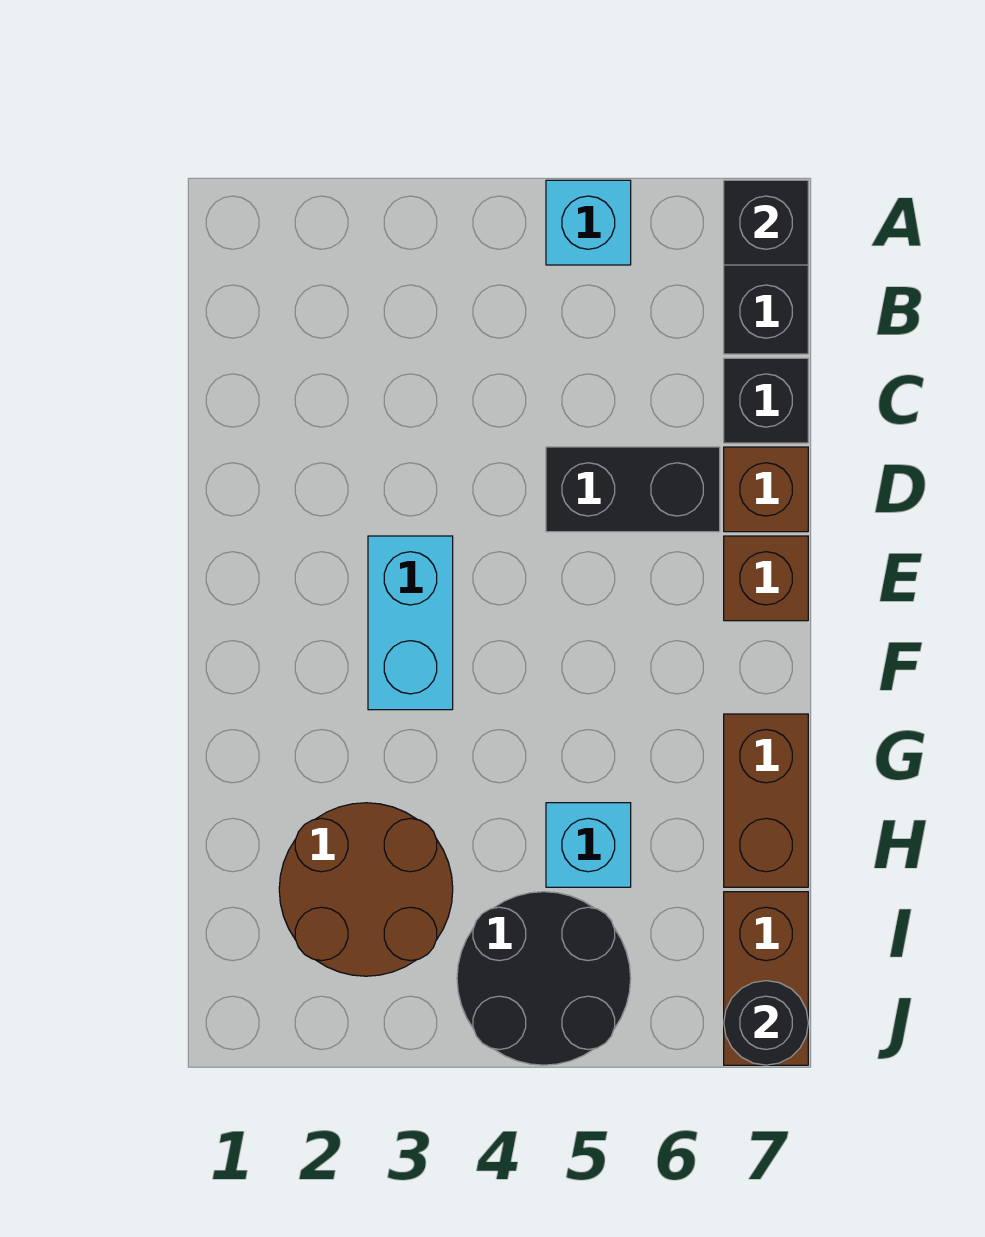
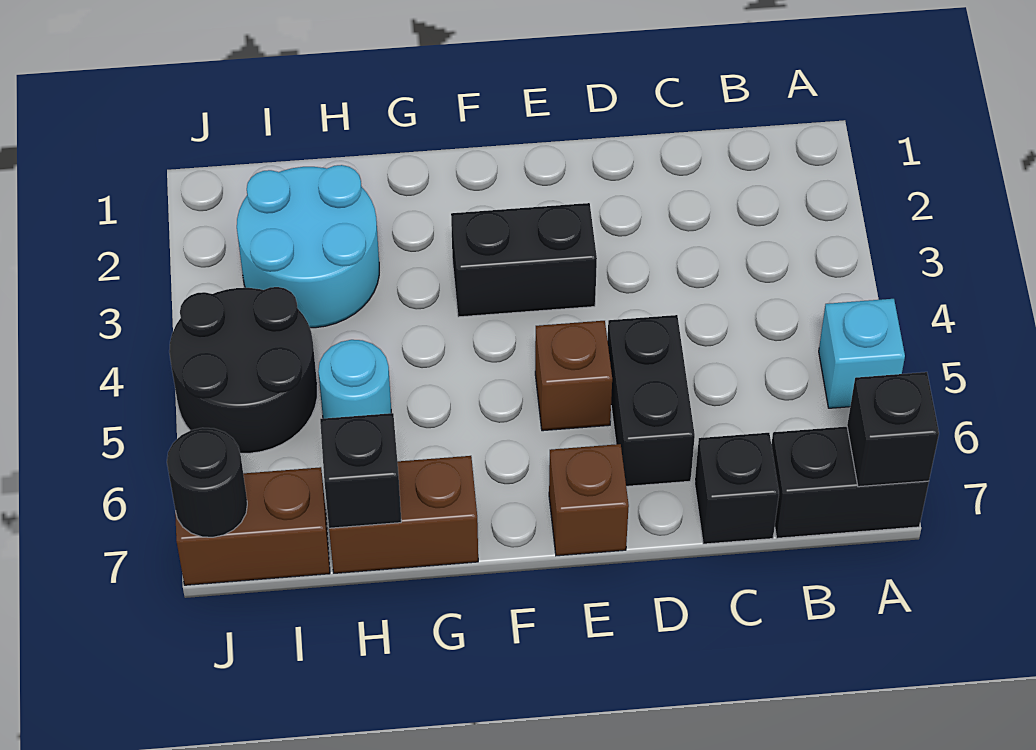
brown 1x1 brick [724,447,808,532] -> brown 1x1 brick moved to [535,321,612,431]
cyan 1x2 brick [368,536,453,710] -> black 1x2 brick [451,203,597,317]
brown 2x2 round brick [279,803,453,976] -> cyan 2x2 round brick [237,165,379,328]
cyan 1x1 brick [546,803,631,887] -> cyan 1x1 round brick [318,340,391,418]
none -> black 1x1 brick [320,413,401,528]

